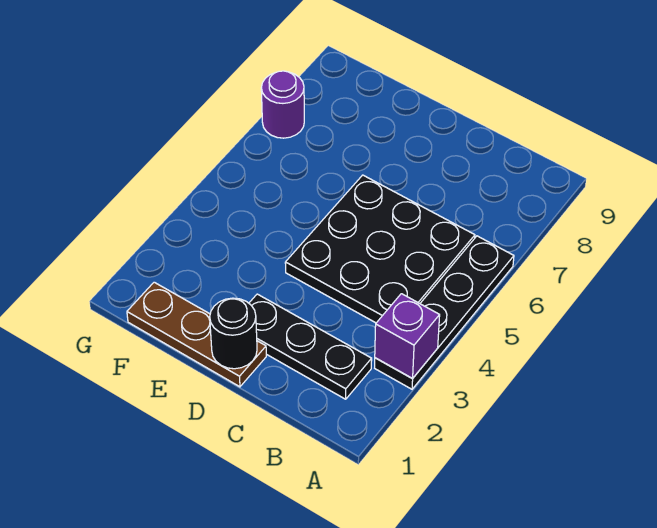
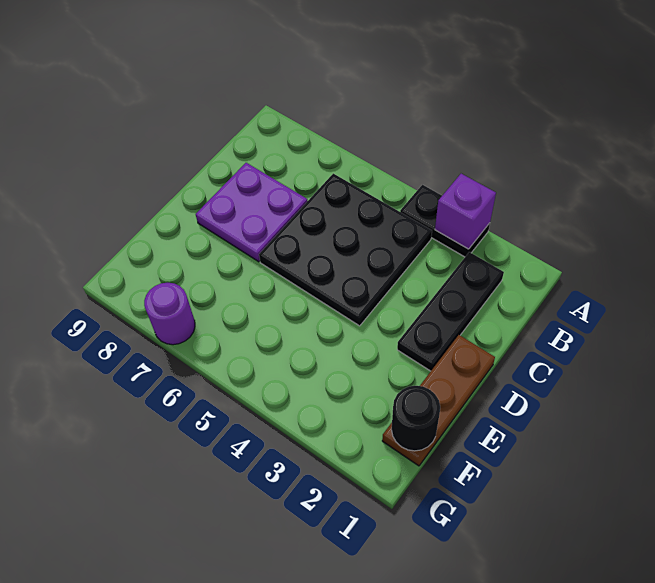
black 1x4 plate [375,236,514,389] -> black 1x2 plate [400,185,490,257]
none -> purple 2x2 plate [196,163,307,262]
black 1x1 round brick [210,298,257,369] -> black 1x1 round brick moved to [392,386,440,451]

